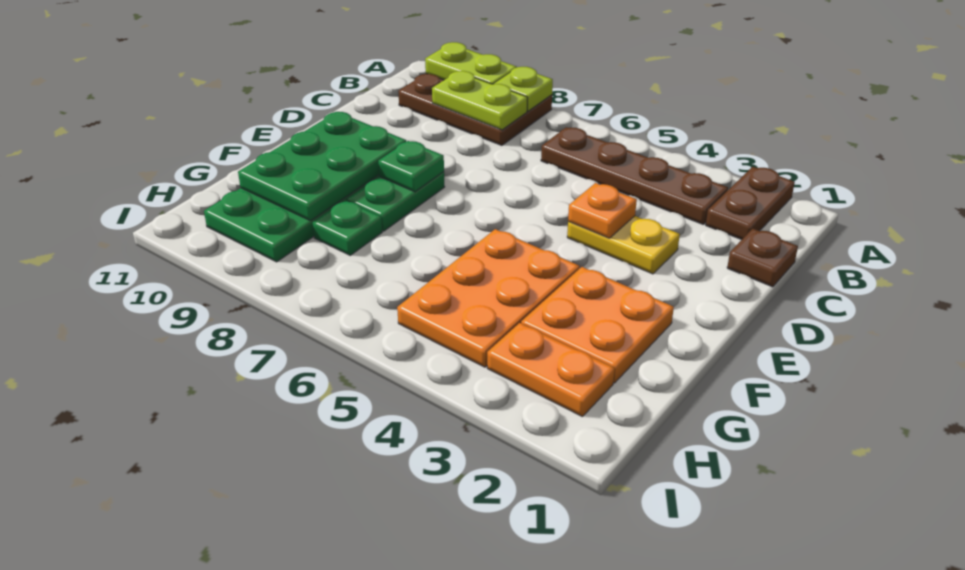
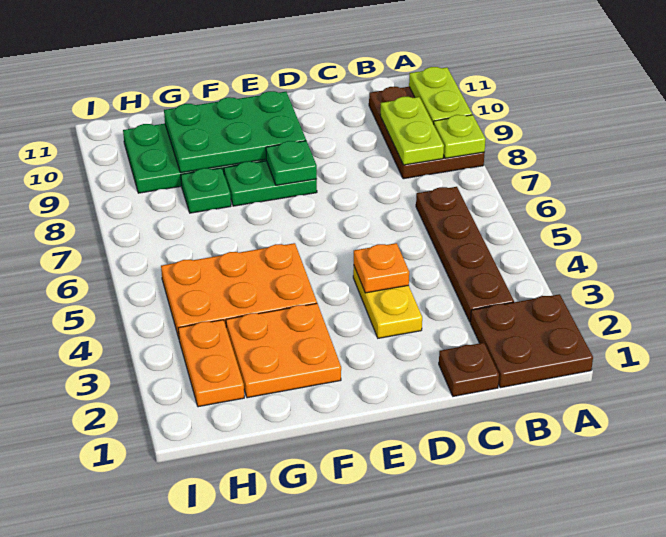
brown 1x2 plate [706,167,795,240] -> brown 2x2 plate [470,294,593,388]

